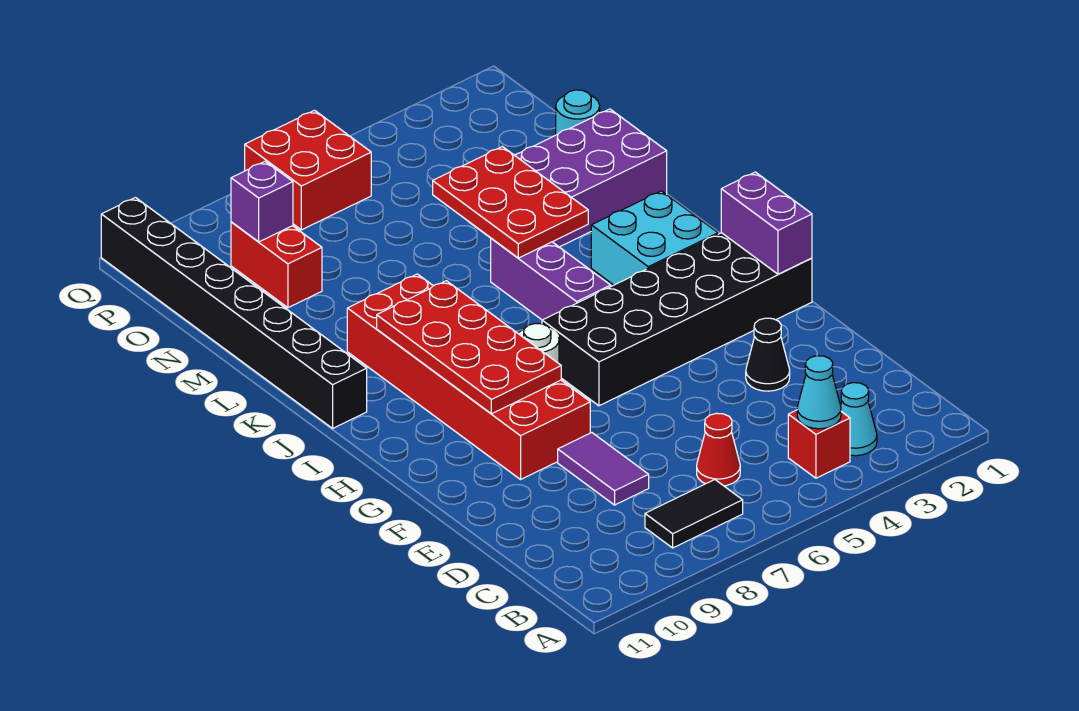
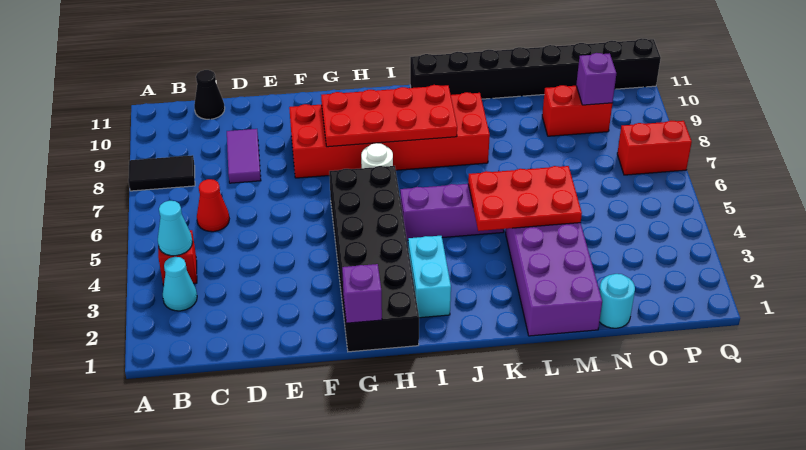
black 1x2 tile [645,480,743,548] -> black 1x2 tile turned to [128,155,195,191]
purple 1x2 tile [558,433,649,505] -> purple 1x2 tile turned to [227,129,261,183]
black 1x1 cone [746,318,790,391] -> black 1x1 cone moved to [194,70,225,119]
purple 1x2 brick [721,172,812,274] -> purple 1x1 brick [342,264,382,323]
cyan 2x2 brick [591,191,718,285] -> cyan 1x2 brick [408,236,451,318]
red 2x2 brick [245,110,371,230] -> red 1x2 brick [617,121,692,175]

